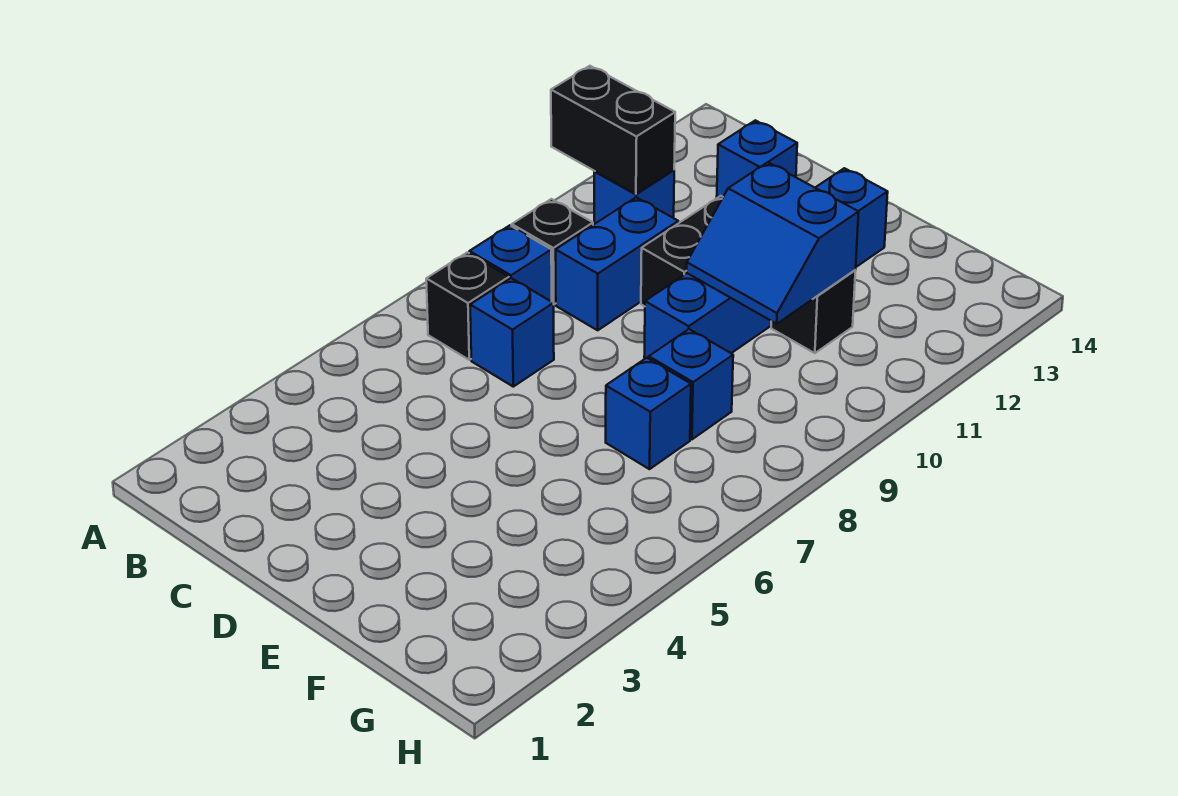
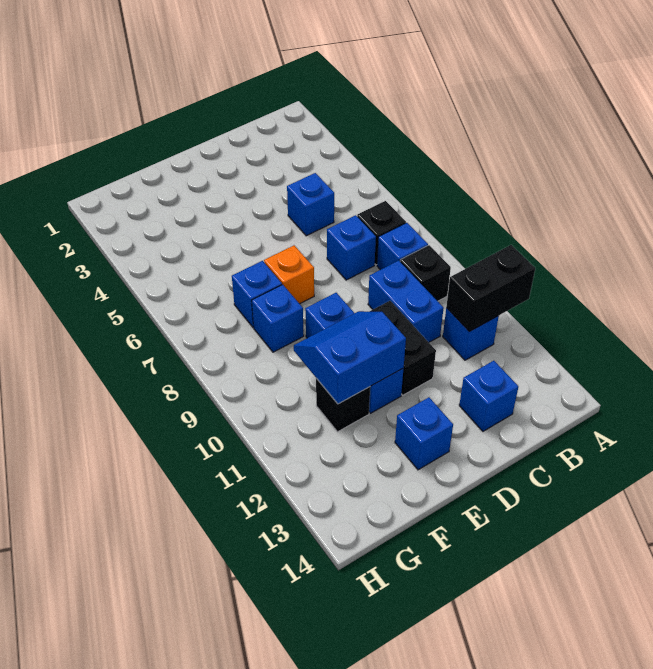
none -> blue 1x1 brick [287,173,334,236]
none -> orange 1x1 brick [264,245,314,304]

